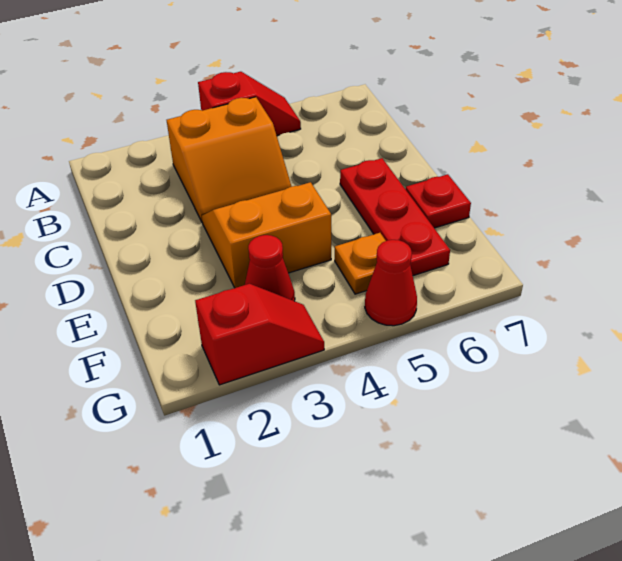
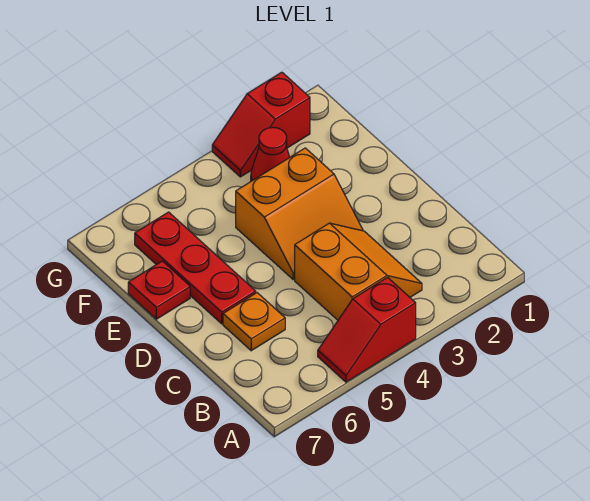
orange 2x2 slope [167,97,292,221] -> orange 2x2 slope turned to [295,223,422,320]
orange 1x1 plate [335,233,386,294] -> orange 1x1 plate moved to [223,293,285,351]
red 1x1 cone [365,240,417,326] -> none

